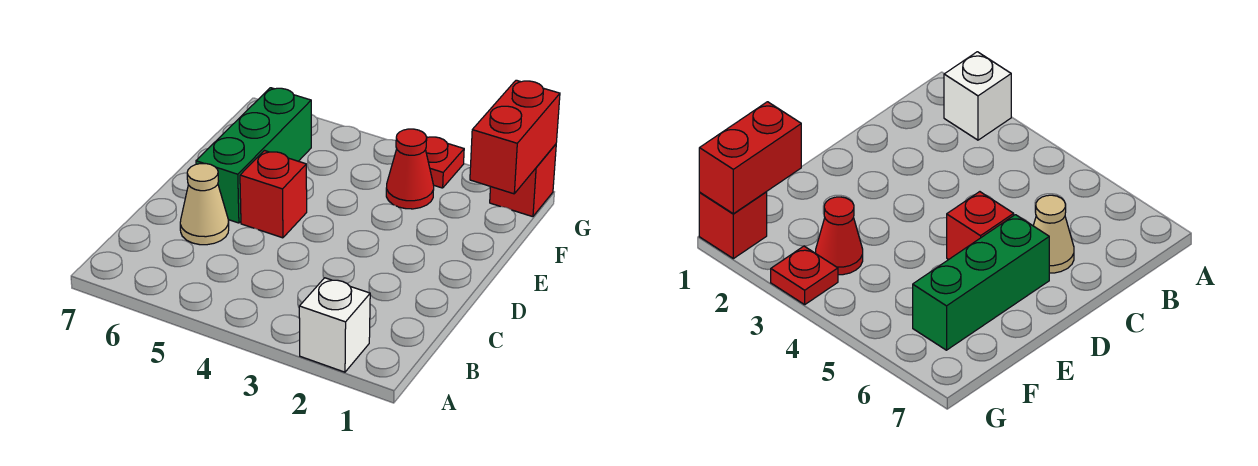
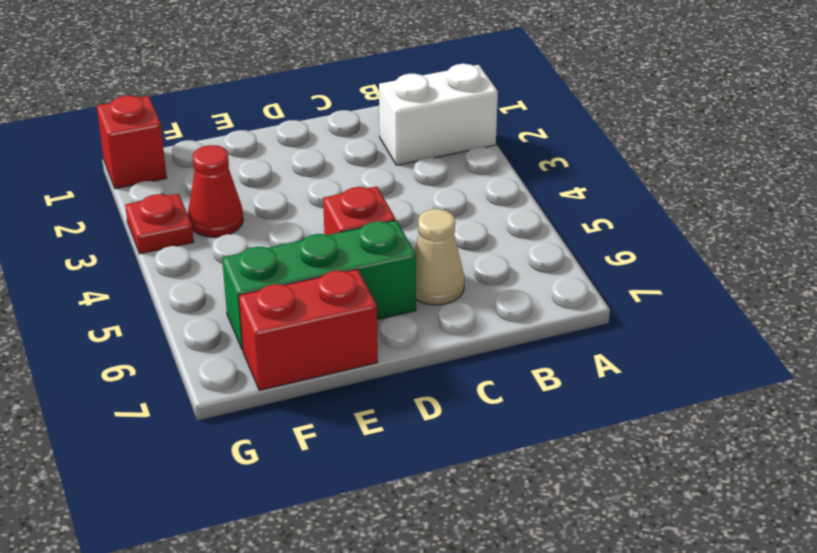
white 1x1 brick [299,278,370,372] -> white 1x2 brick [379,64,498,165]
red 1x2 brick [470,80,560,194] -> red 1x2 brick moved to [239,269,378,390]

